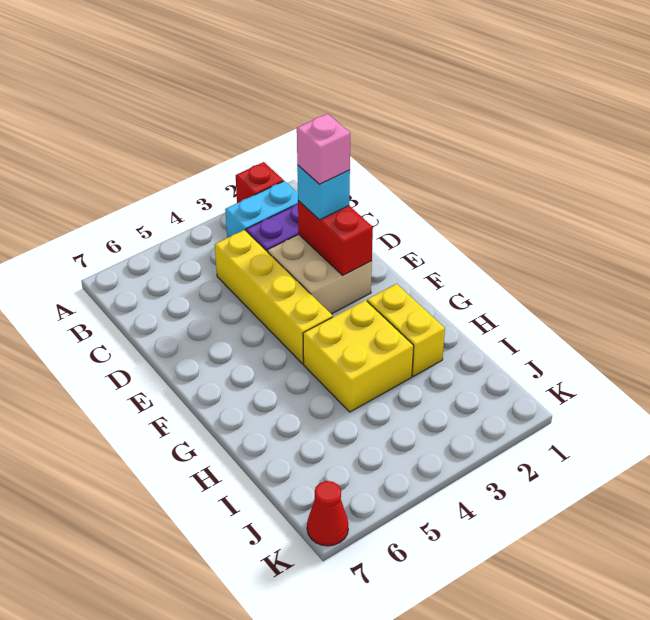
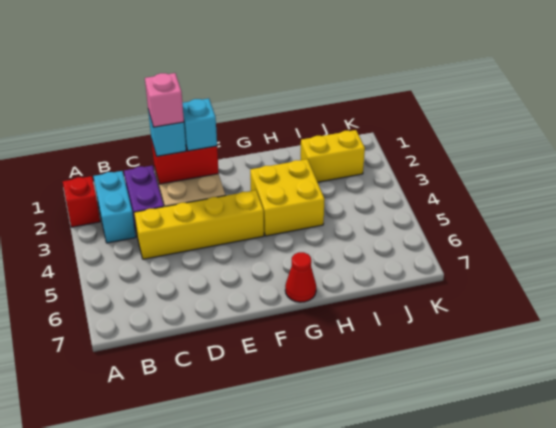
none -> cyan 1x1 brick [182,98,217,151]
yellow 1x2 brick [367,284,445,376] -> yellow 1x2 brick moved to [301,130,365,182]
red 1x1 cone [307,481,348,546] -> red 1x1 cone moved to [285,252,316,302]

